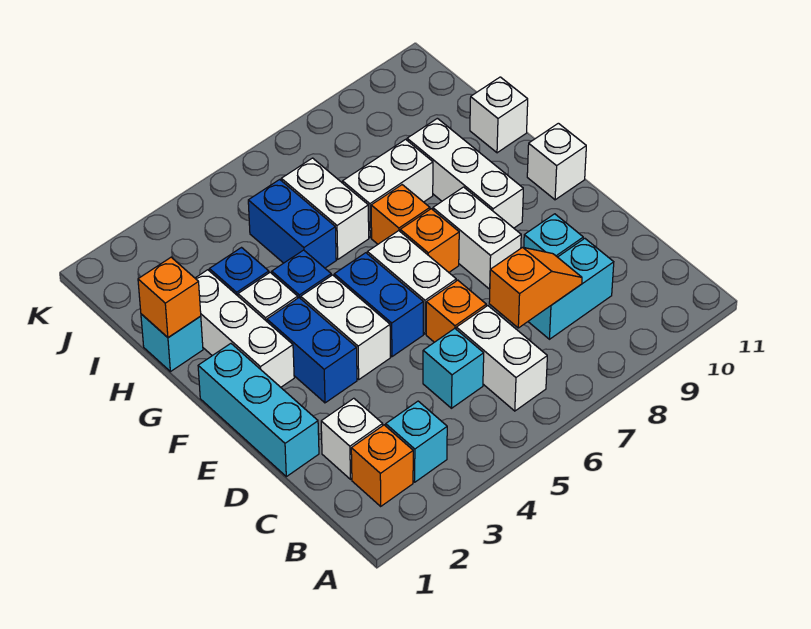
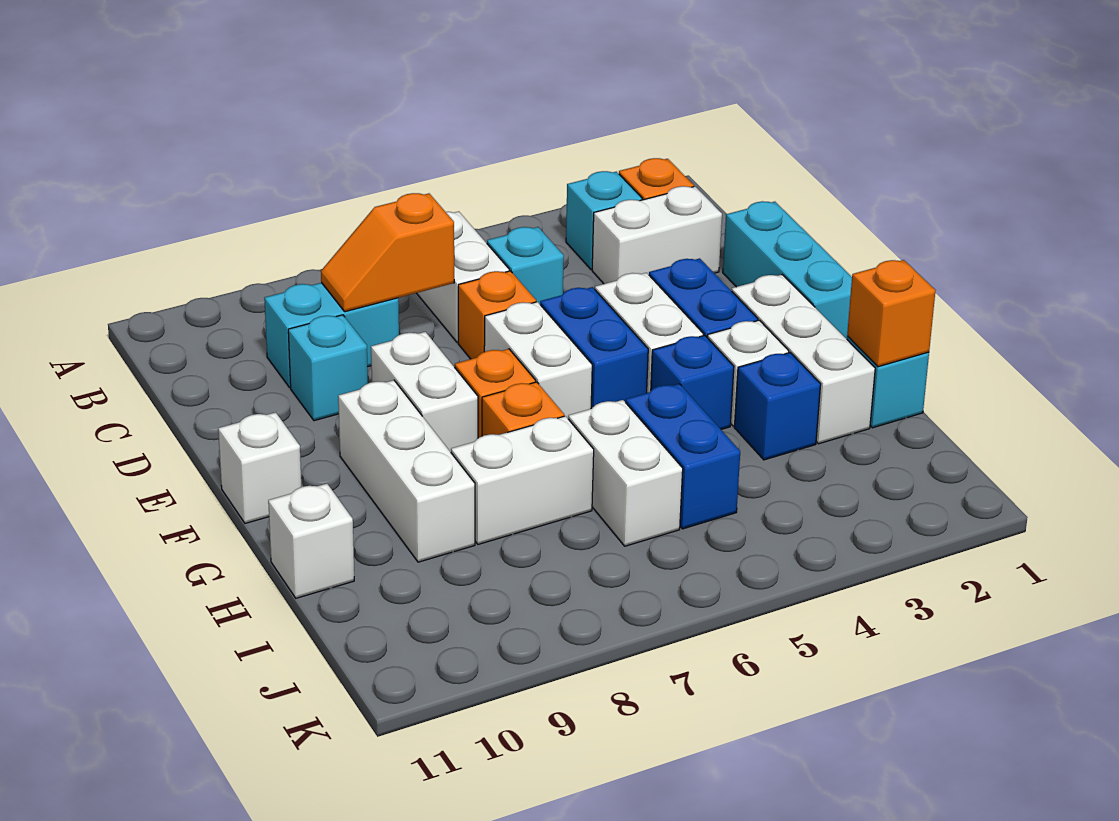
white 1x1 brick [321,398,383,479] -> white 1x2 brick [592,186,722,284]

